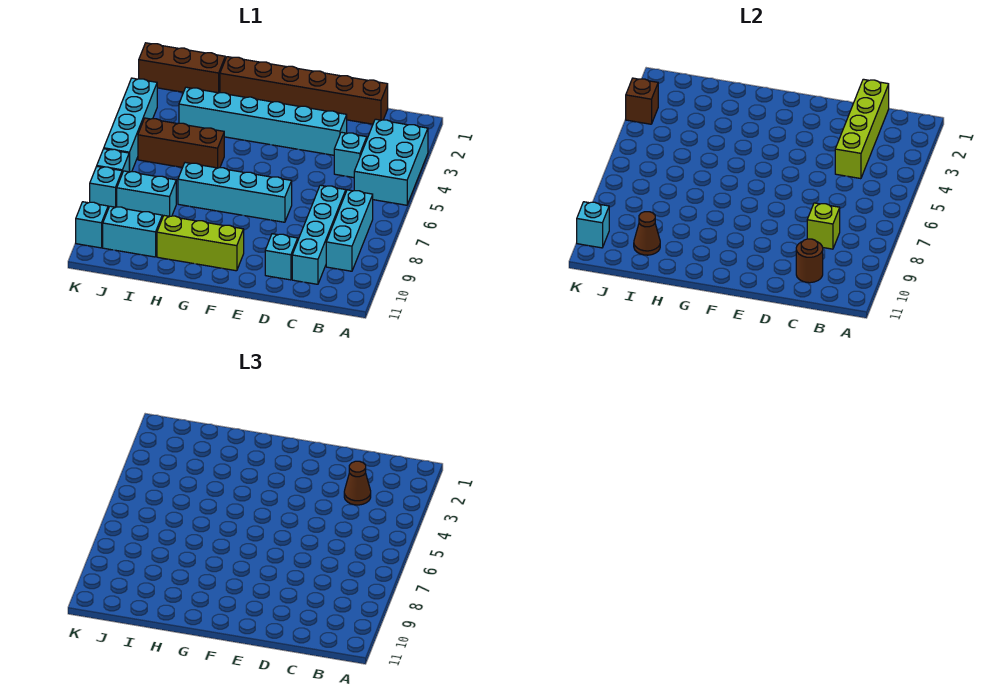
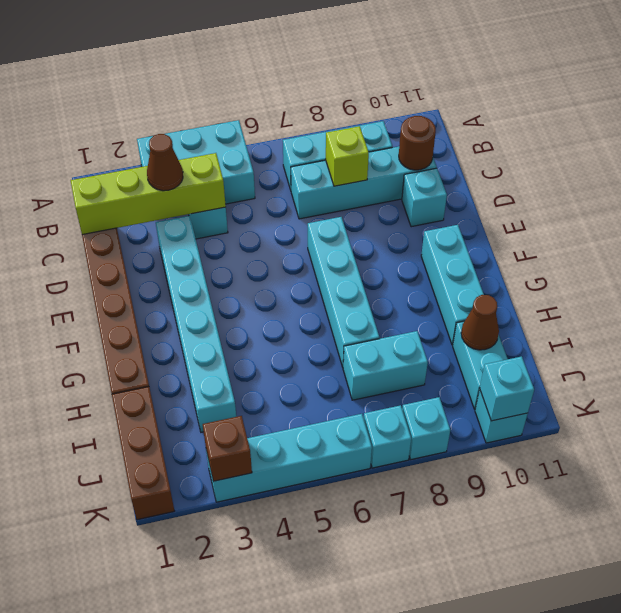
lime 1x3 brick [157,216,244,271] -> cyan 1x3 brick [421,225,484,345]
brown 1x3 brick [138,118,224,168] -> none
cyan 1x2 brick [117,171,176,218] -> cyan 1x2 brick turned to [343,331,428,400]

